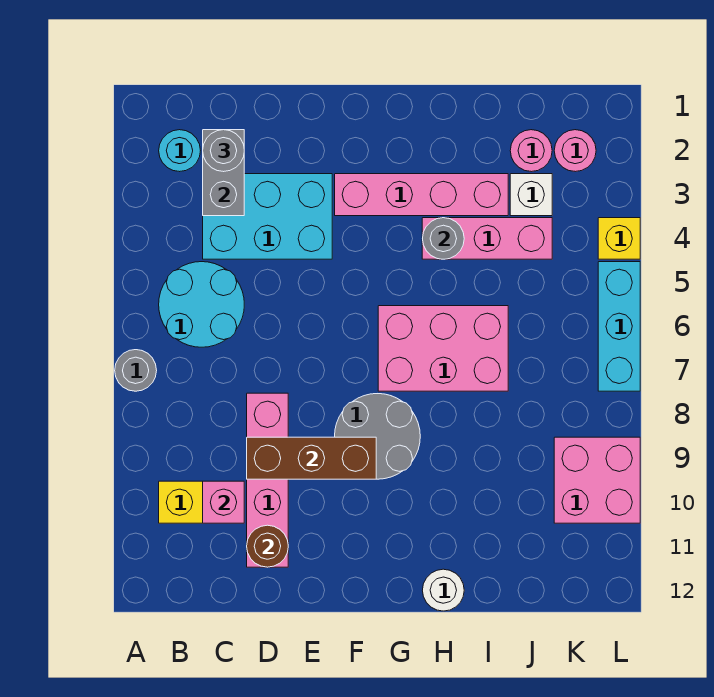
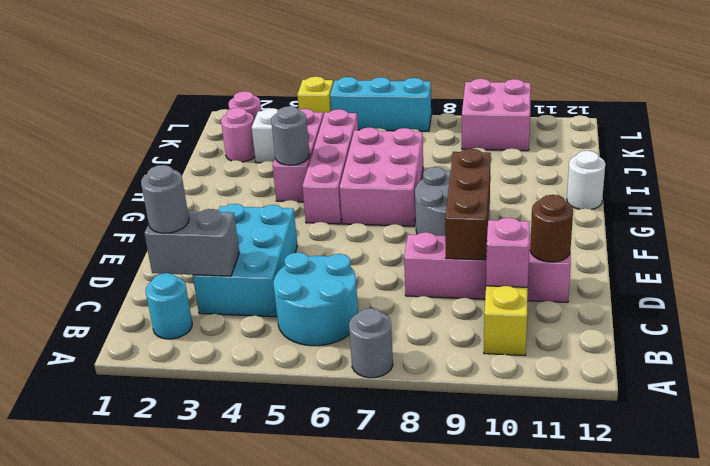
pink 1x4 brick [335,174,508,216] -> pink 1x4 brick moved to [302,109,358,224]

